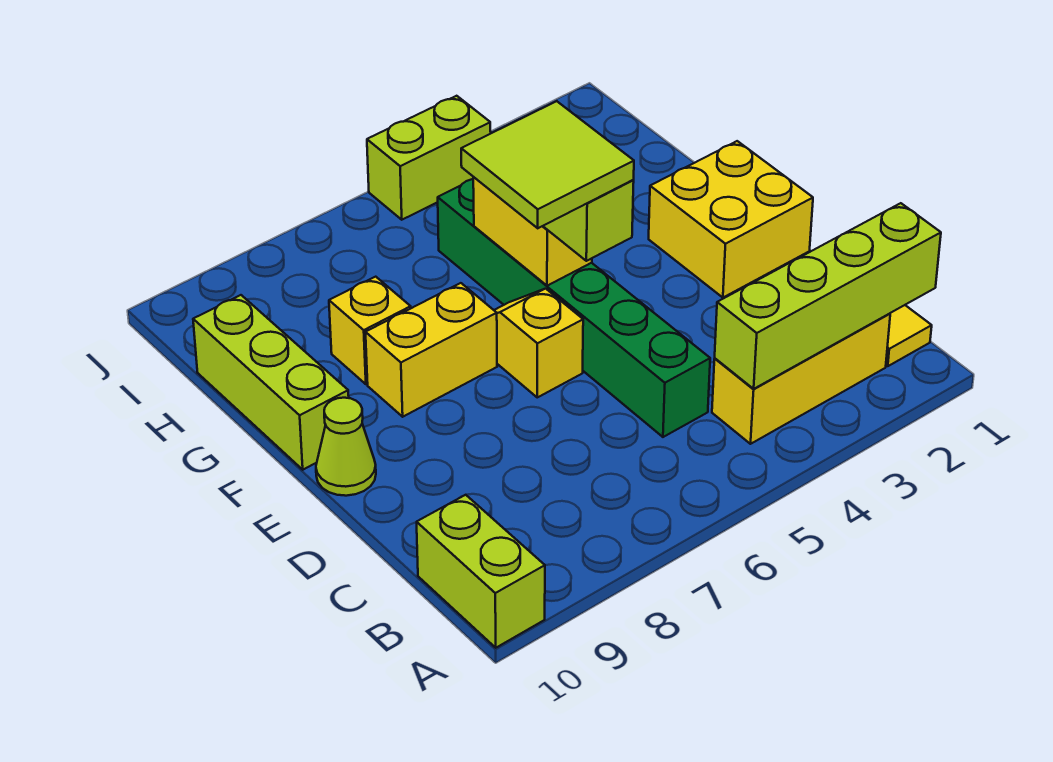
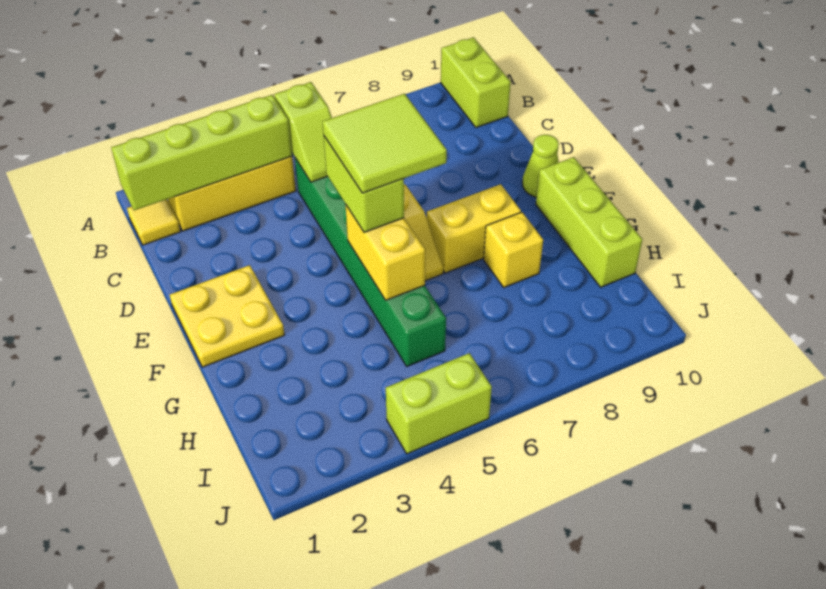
none -> lime 1x2 slope [274,82,332,182]
yellow 2x2 brick [649,141,813,298] -> yellow 2x2 plate [170,265,284,367]

